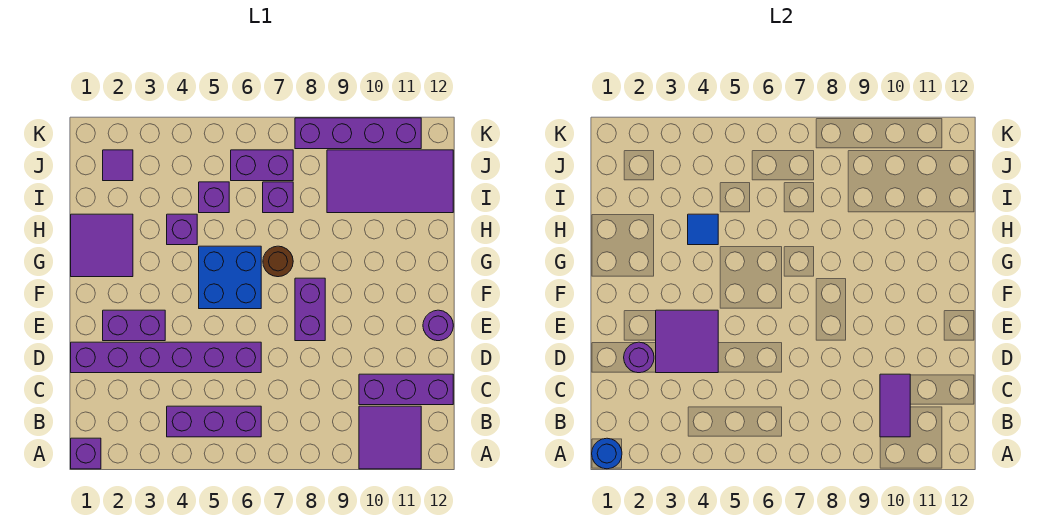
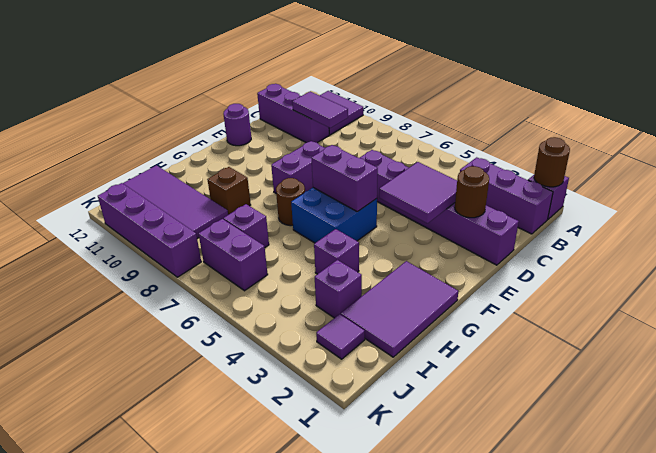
blue 1x1 round brick [592,438,622,469] -> brown 1x1 round brick [534,137,570,187]
purple 1x3 brick [167,406,261,437] -> purple 1x3 brick moved to [460,157,553,234]
purple 1x2 tile [880,374,910,437] -> purple 1x2 tile turned to [292,92,348,128]
purple 1x1 round brick [624,342,654,373] -> brown 1x1 round brick [455,166,489,218]
purple 1x2 brick [103,310,165,341] -> purple 1x2 brick moved to [311,145,378,212]
purple 2x2 tile [71,214,133,277] -> purple 2x3 tile [341,261,458,357]
blue 1x1 tile [688,214,718,245] -> none
none -> brown 1x1 brick [207,167,251,215]
purple 1x1 brick [199,182,229,213] -> purple 1x1 brick moved to [315,260,362,318]

